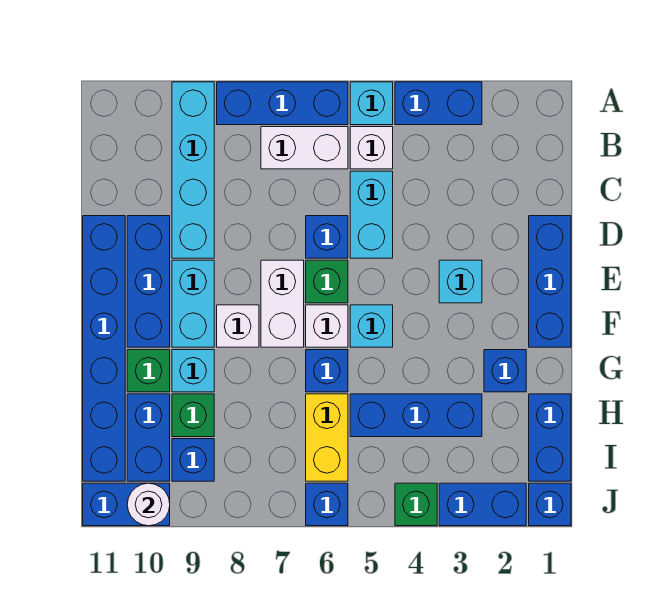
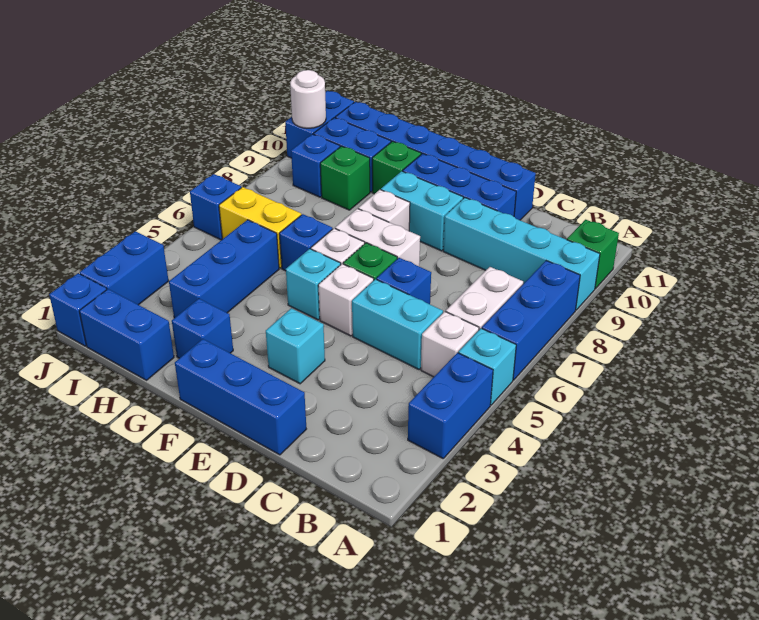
none -> white 1x1 brick [318,264,374,336]
cyan 1x1 brick [172,350,214,392] -> none
green 1x1 brick [395,483,437,526] -> green 1x1 brick moved to [567,220,619,289]

